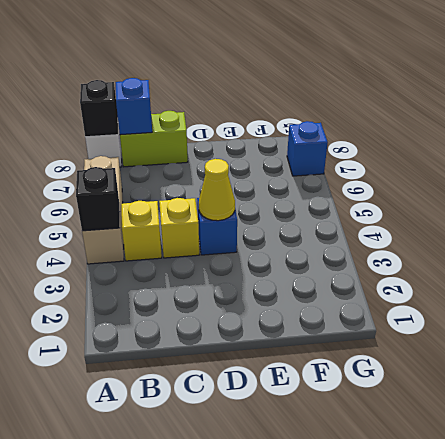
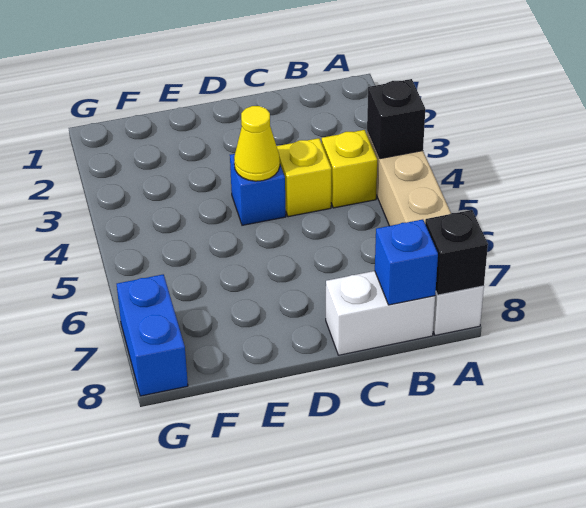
lime 1x2 brick [120,111,188,167] -> white 1x2 brick [326,271,435,355]
blue 1x1 brick [287,121,328,176] -> blue 1x2 brick [117,274,188,396]

